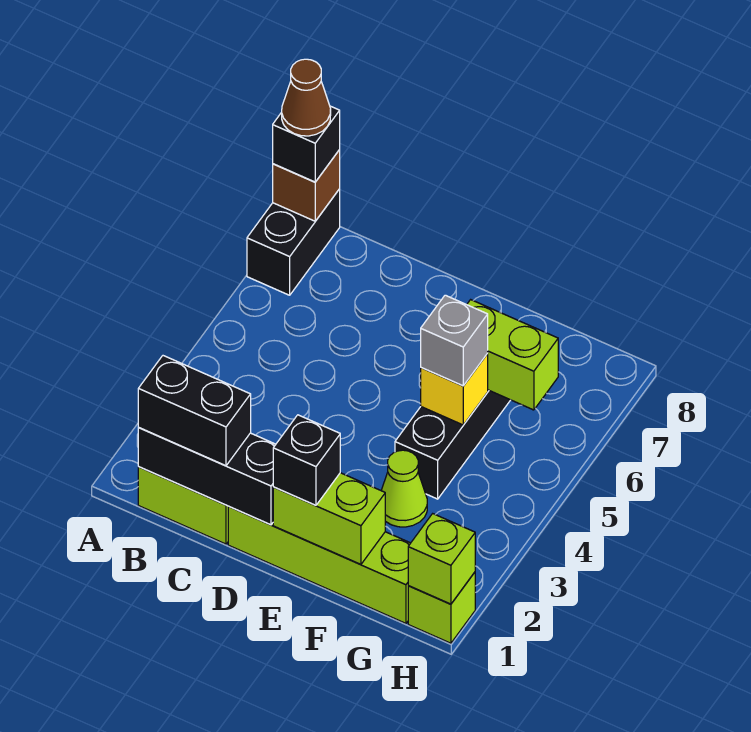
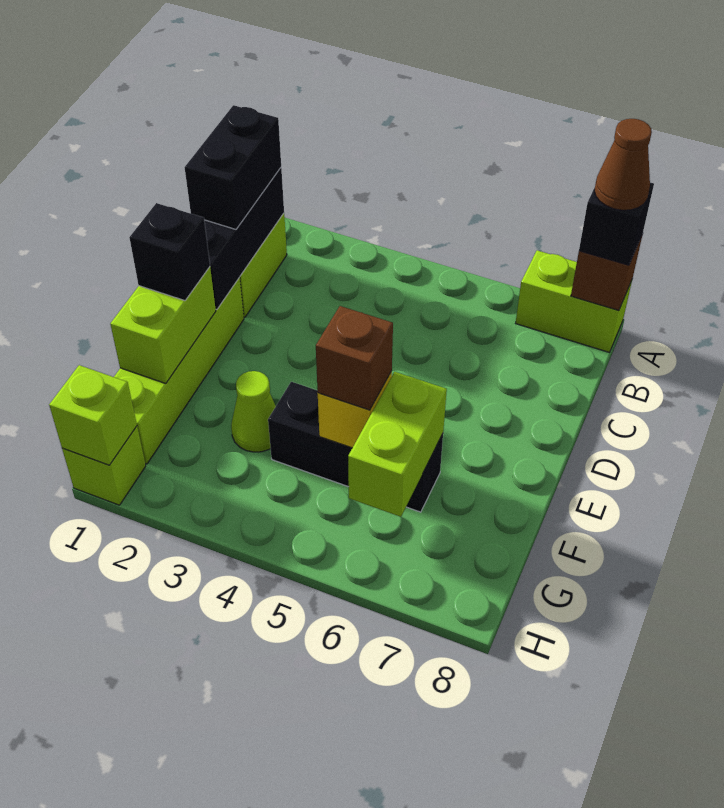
black 1x2 brick [247,189,340,295] -> lime 1x2 brick [516,250,632,352]
grey 1x1 brick [421,295,488,386] -> brown 1x1 brick [316,306,393,410]

